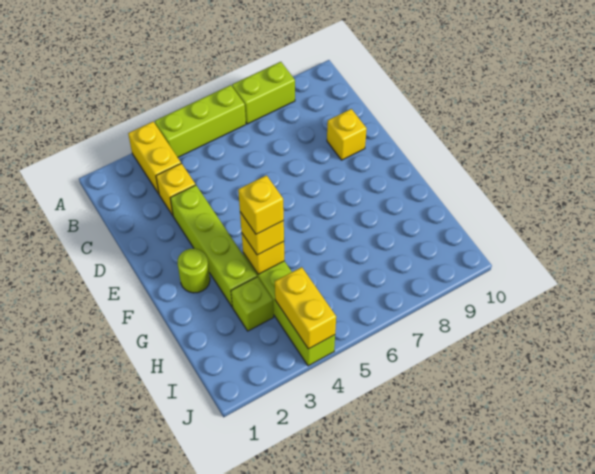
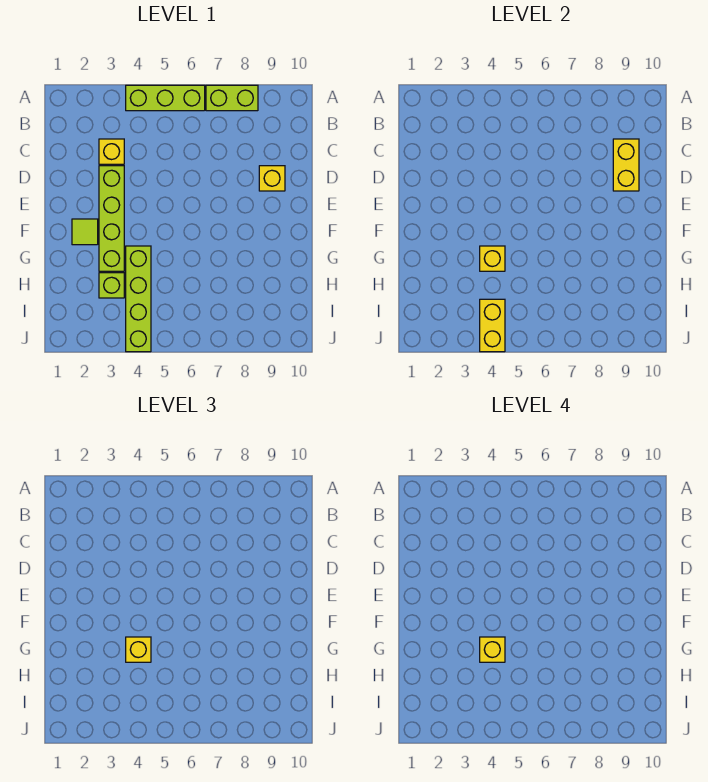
yellow 1x2 brick [128,122,181,194] -> yellow 1x2 brick moved to [613,139,639,191]
lime 1x1 round brick [178,248,210,293] -> lime 1x1 tile [72,219,98,245]

